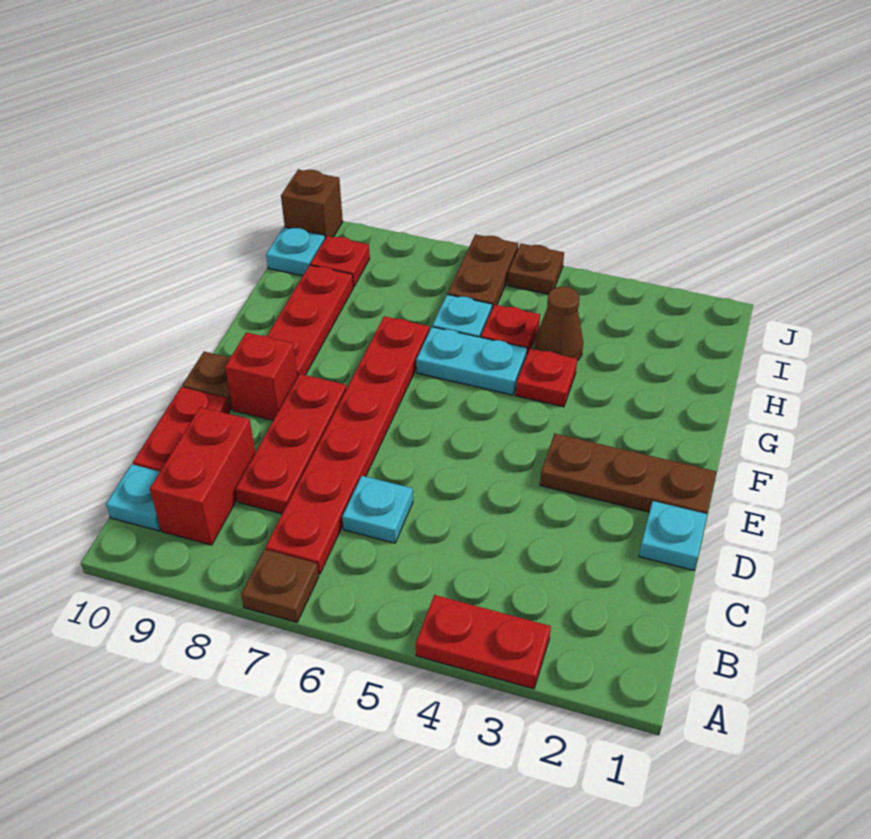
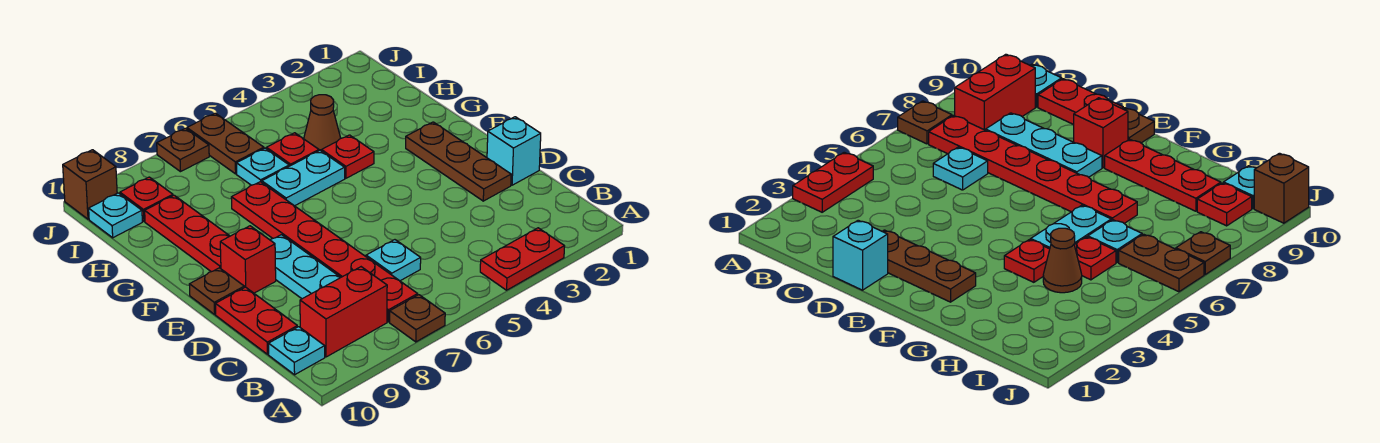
red 1x2 brick [150,407,255,545] -> red 1x2 brick turned to [300,267,387,357]
red 1x3 plate [236,374,346,514] -> cyan 1x3 plate [271,235,341,299]
cyan 1x1 plate [639,501,707,570] -> cyan 1x1 brick [487,117,541,185]
brown 1x3 plate [540,434,716,514] -> brown 1x3 plate turned to [406,122,511,201]
brown 1x1 plate [508,244,564,294] -> brown 1x1 plate moved to [157,128,209,172]

